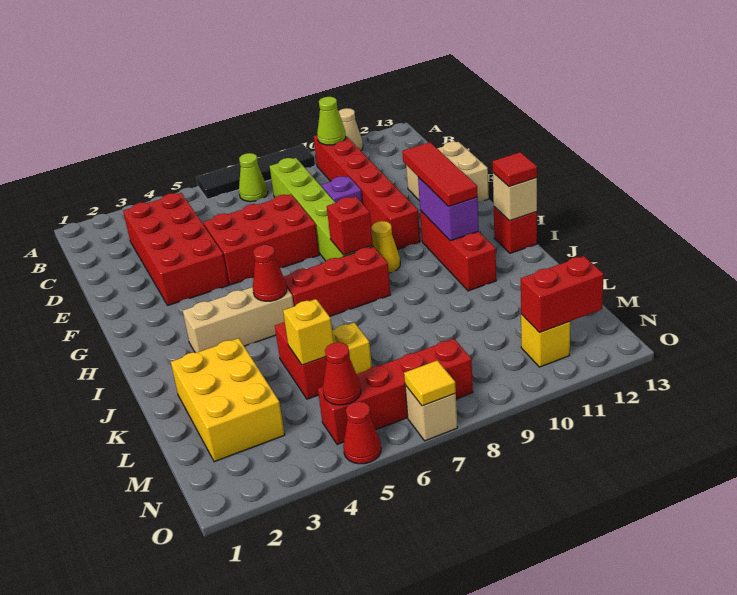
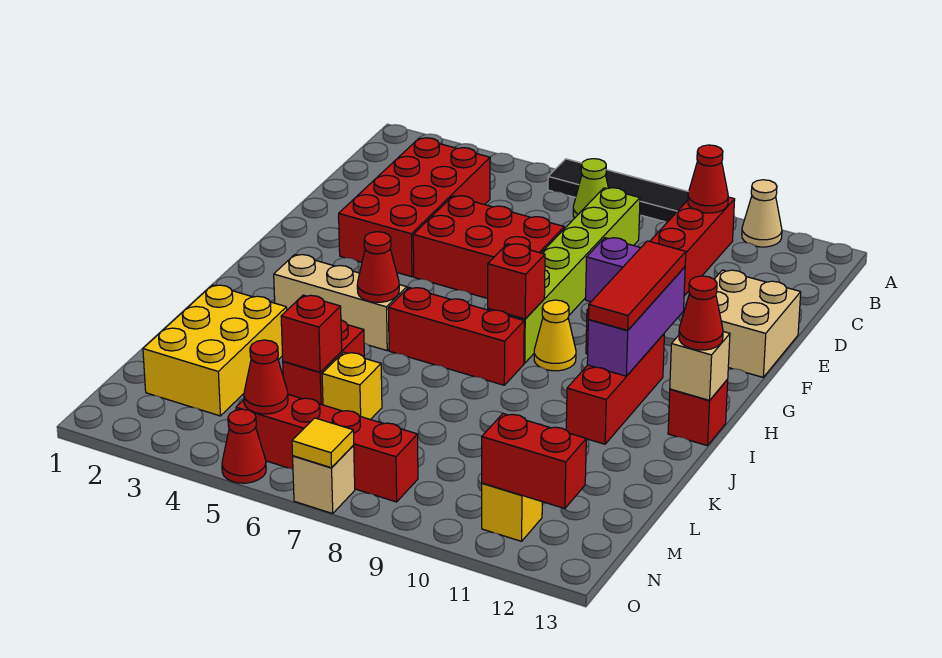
lime 1x1 cone [317,97,346,145] -> red 1x1 cone [688,145,728,213]
purple 1x2 brick [418,177,479,241] -> purple 1x3 brick [587,267,685,376]
red 1x1 tile [493,152,537,187] -> red 1x1 cone [679,276,723,350]
yellow 1x1 brick [283,299,334,365] -> red 1x1 brick [281,295,342,372]

